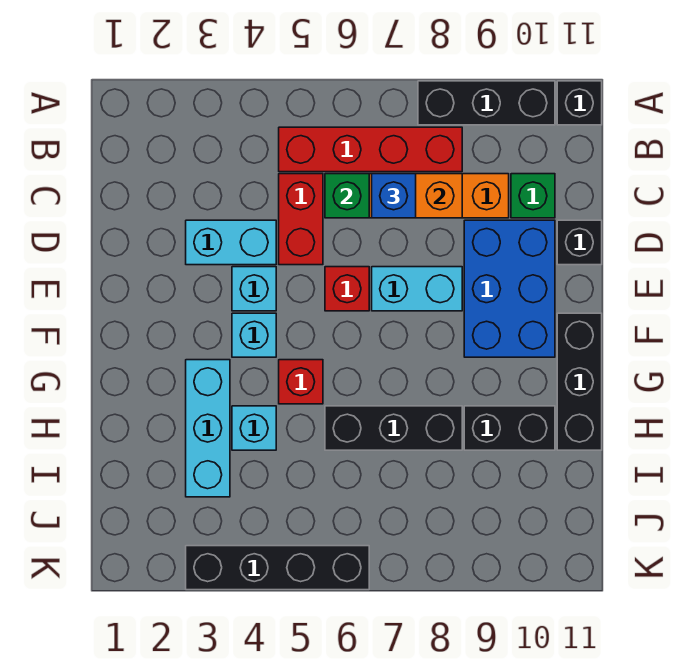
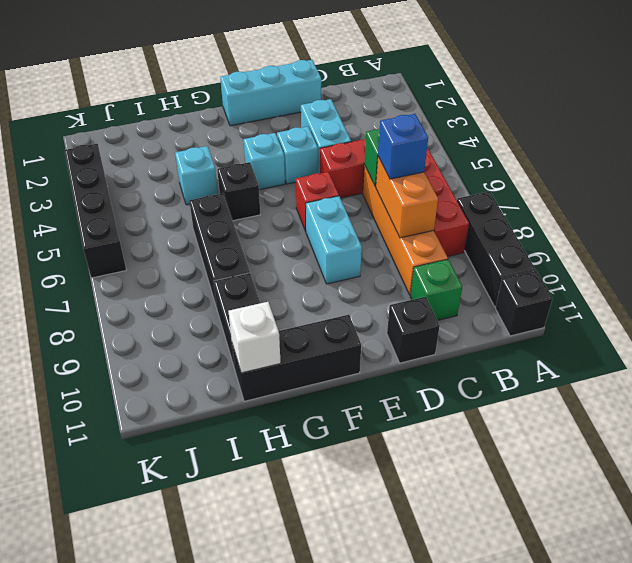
blue 2x3 brick [464,220,555,357] -> none
cyan 1x3 brick [186,360,230,497] -> cyan 1x3 brick moved to [220,60,321,126]
red 1x1 brick [279,360,323,404] -> black 1x1 brick [217,162,260,221]
none -> white 1x1 brick [228,302,281,373]

